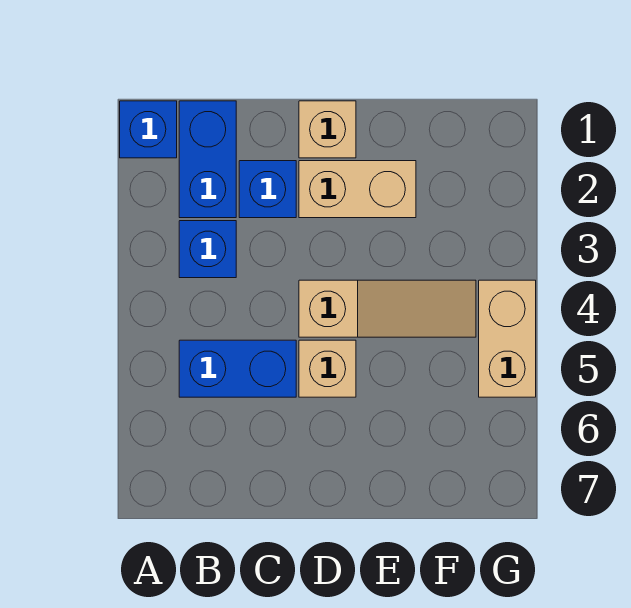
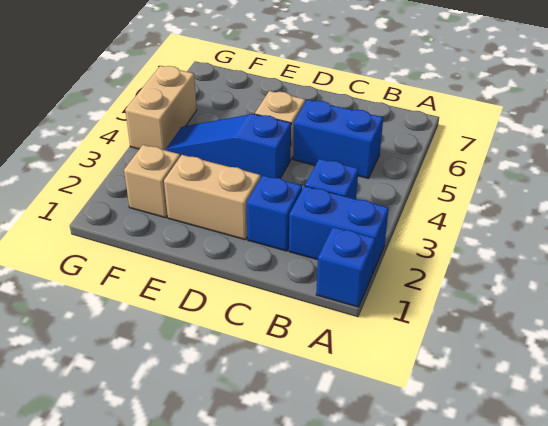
blue 1x2 brick [179,101,236,218] -> blue 1x2 brick turned to [289,186,389,274]
tan 1x1 brick [299,101,356,158] -> tan 1x1 brick moved to [124,145,180,218]
tan 1x3 slope [299,280,476,337] -> blue 1x3 slope [166,114,291,178]

